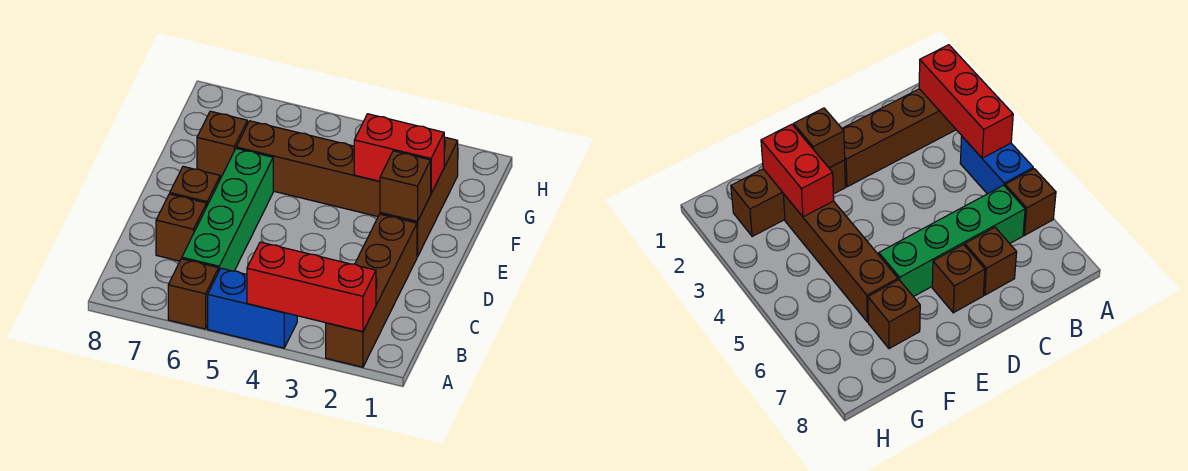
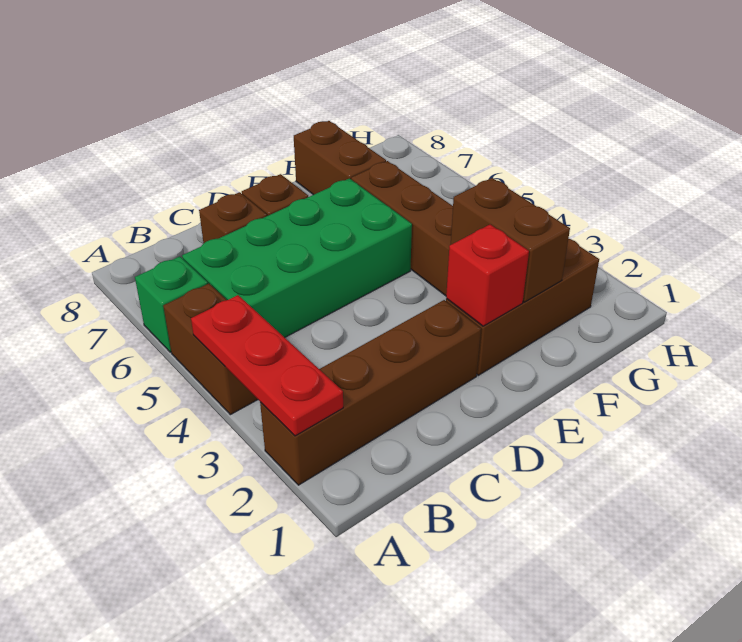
red 1x3 brick [247,242,376,332] -> red 1x3 plate [191,295,343,436]
blue 1x2 brick [208,268,297,348] -> brown 1x2 brick [163,284,258,415]
brown 1x1 brick [168,259,219,329] -> green 1x1 brick [135,256,208,352]
green 1x4 brick [182,148,273,271] -> green 2x4 brick [182,178,412,337]
brown 1x1 brick [380,151,431,221] -> red 1x1 brick [446,224,529,326]
red 1x2 brick [354,114,444,193] -> brown 1x2 brick [451,178,570,302]
brown 1x1 brick [197,111,247,178] -> brown 1x2 brick [294,121,386,195]

